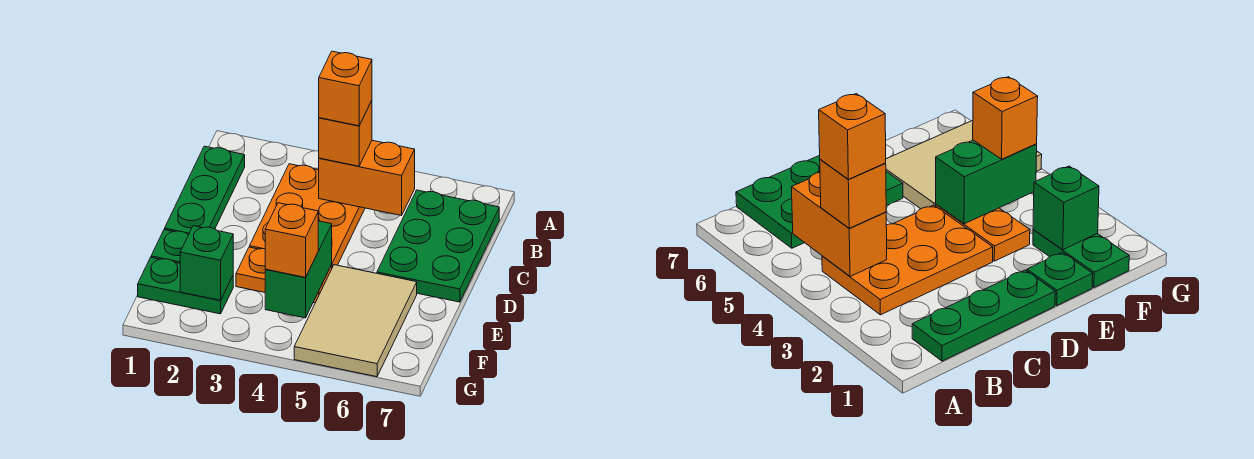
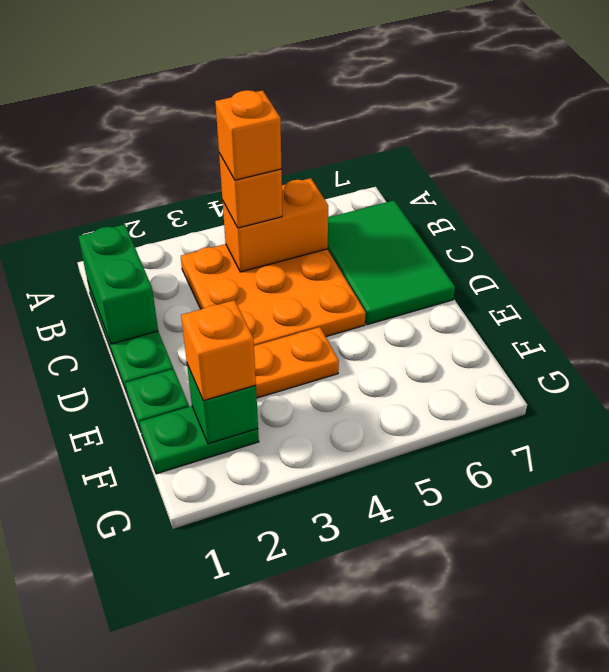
orange 2x3 plate [250,164,365,267] -> orange 3x3 plate [181,244,366,346]
green 2x3 plate [377,190,499,302] -> green 2x3 tile [328,200,455,325]
green 1x2 brick [265,221,332,318] -> green 1x2 brick moved to [78,224,158,344]
tan 2x3 tile [294,265,417,377] -> none
orange 1x1 brick [265,203,318,277] -> orange 1x1 brick moved to [181,300,256,401]

